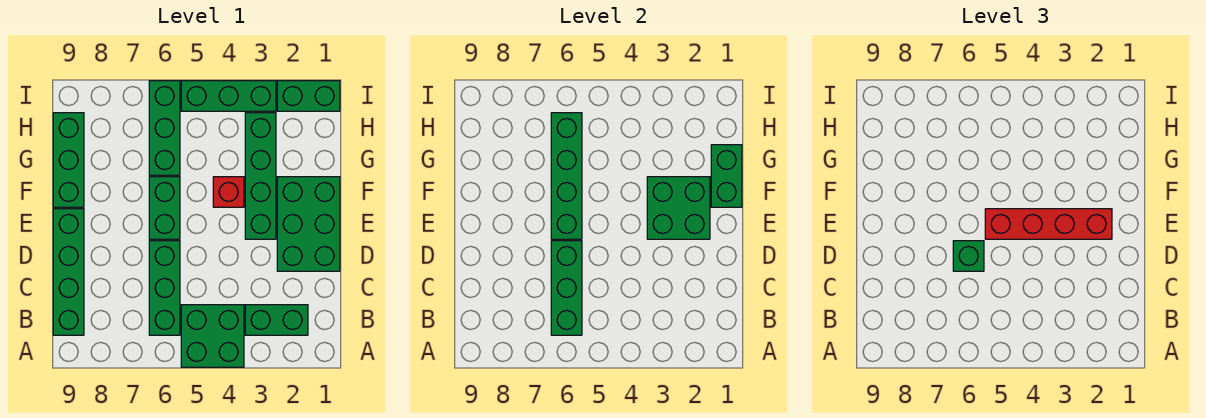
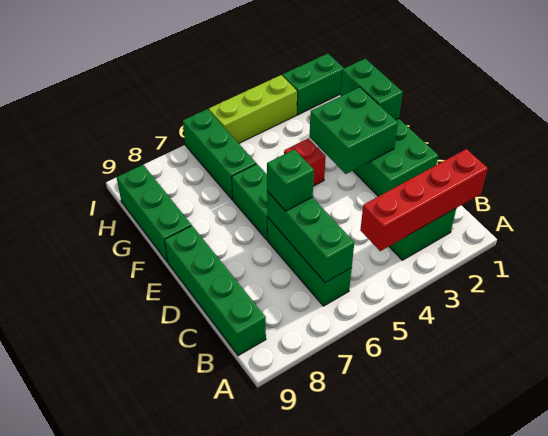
green 2x2 brick [181,305,244,367] -> none
red 1x4 brick [985,209,1112,239] -> red 1x4 brick moved to [360,149,488,251]
green 1x4 brick [245,113,276,239] -> none
green 1x4 brick [551,113,582,239] -> none
green 1x3 brick [181,81,276,111] -> lime 1x3 brick [209,75,297,143]

